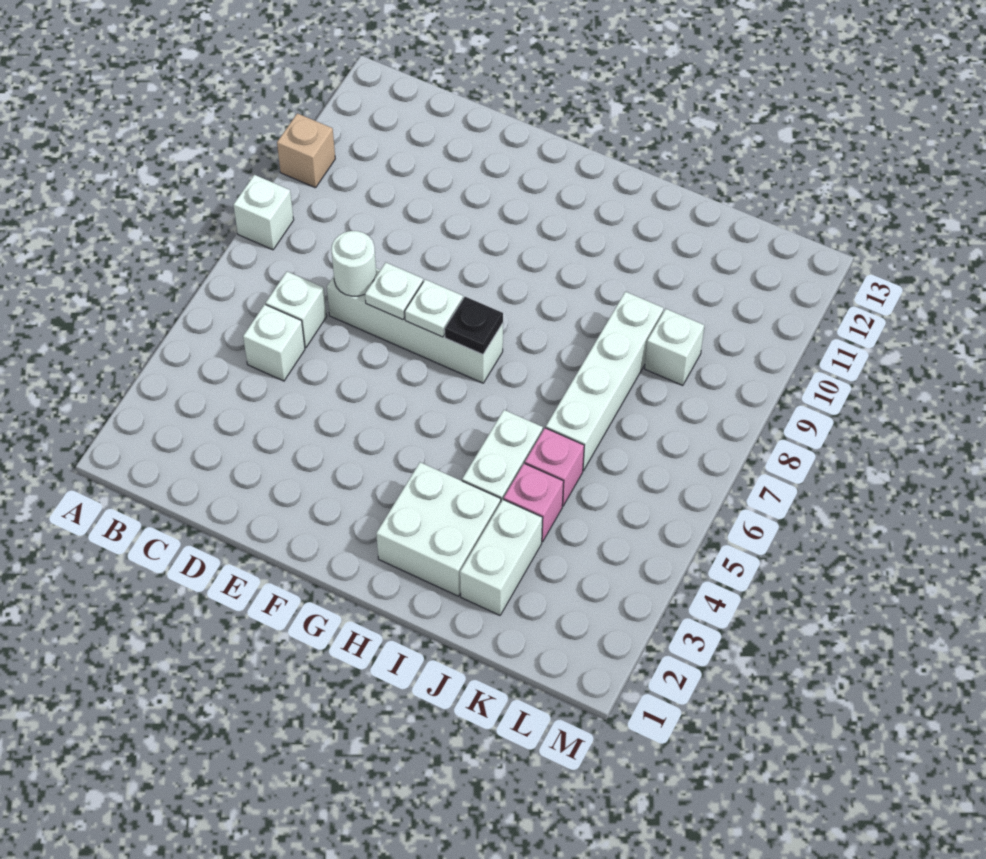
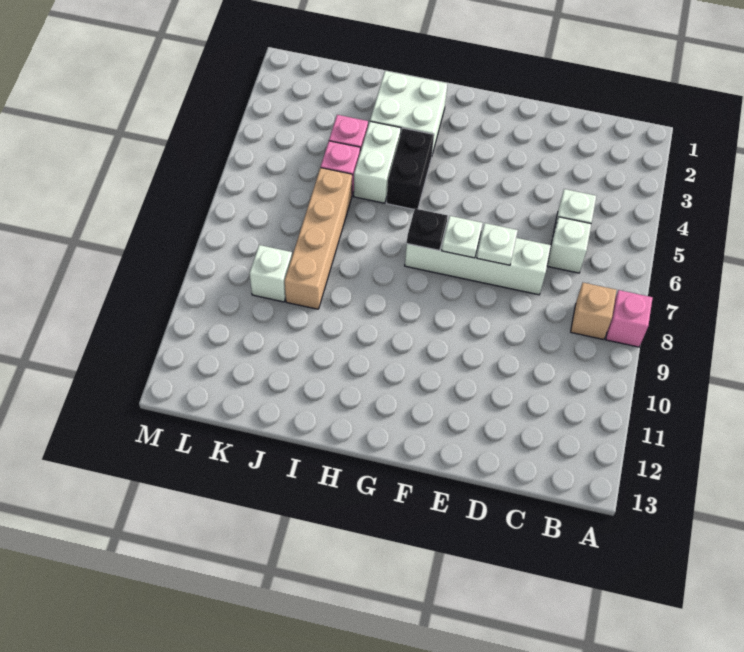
white 1x1 brick [233,175,294,250] -> pink 1x1 brick [606,290,653,347]
tan 1x1 brick [277,113,335,188] -> tan 1x1 brick moved to [571,283,617,340]
white 1x1 round brick [332,231,376,296] -> none
none -> black 1x2 brick [387,128,434,209]
white 1x2 brick [460,500,543,615] -> none
white 1x4 brick [546,291,664,471] -> tan 1x4 brick [285,168,352,309]

